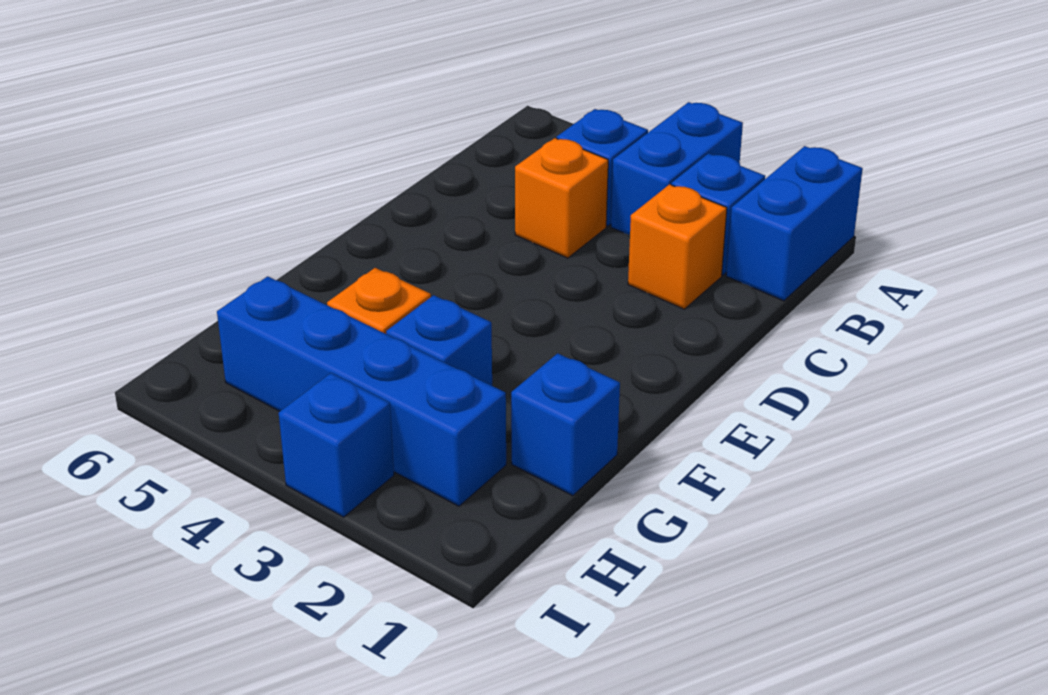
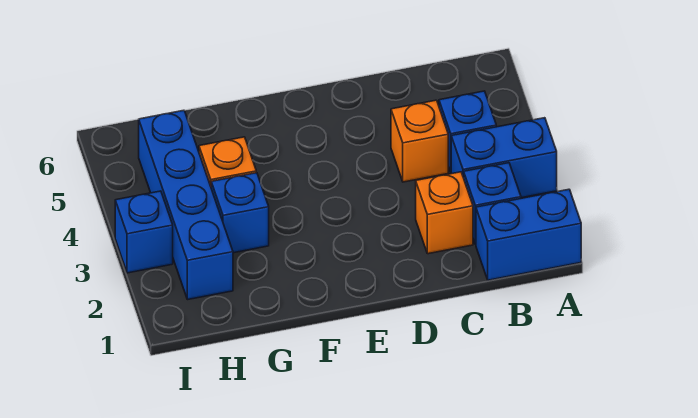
blue 1x1 brick [511,353,620,496] -> none

